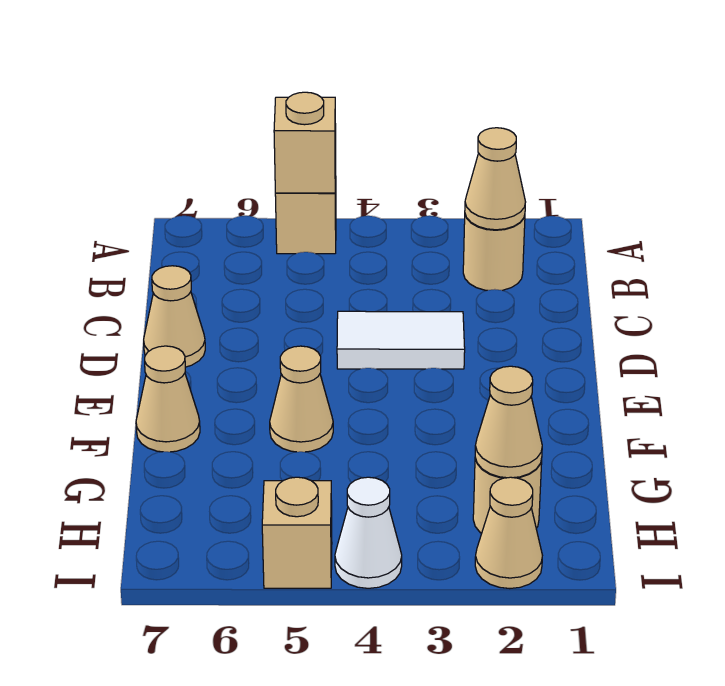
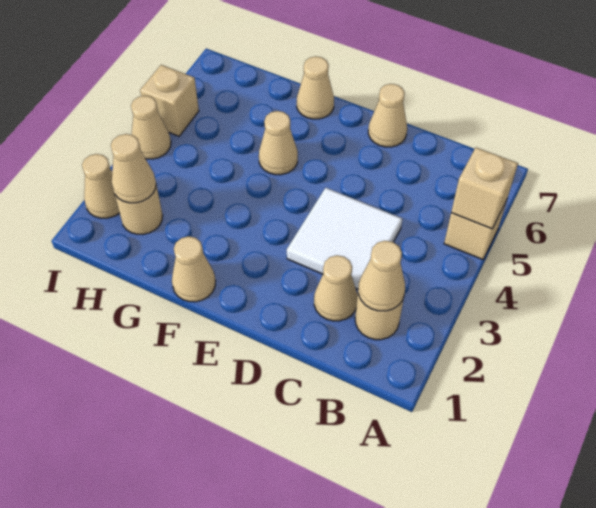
none -> tan 1x1 cone [314,255,357,321]
white 1x2 tile [337,311,465,369] -> white 2x2 tile [287,188,402,289]
none -> tan 1x1 cone [172,236,216,302]
white 1x1 cone [335,477,402,588] -> tan 1x1 cone [131,96,171,159]

